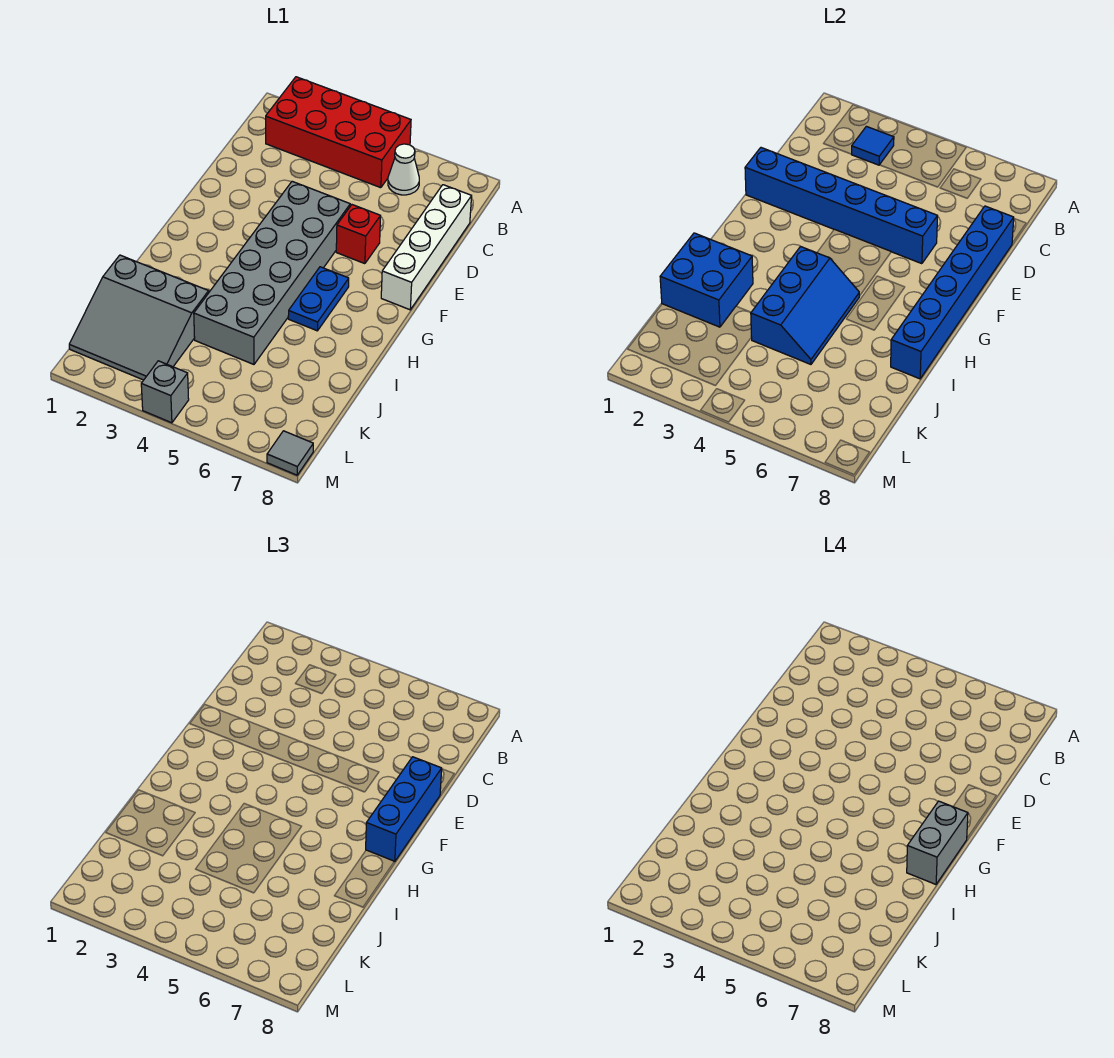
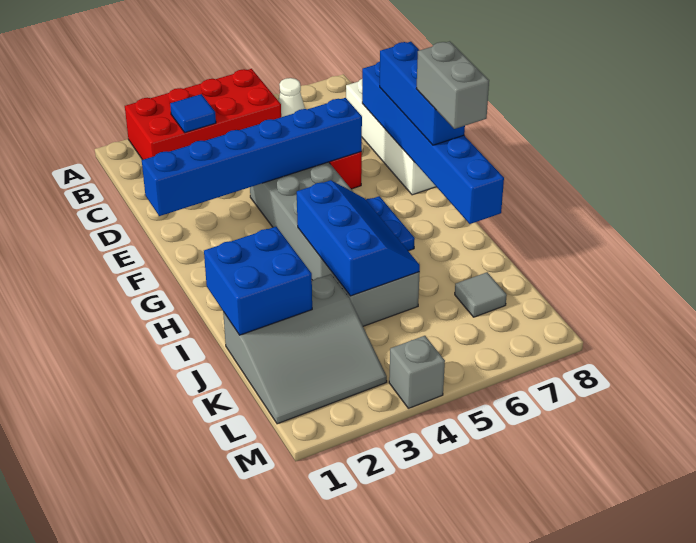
grey 1x1 tile [267,431,313,475] -> grey 1x1 tile moved to [455,272,507,317]

